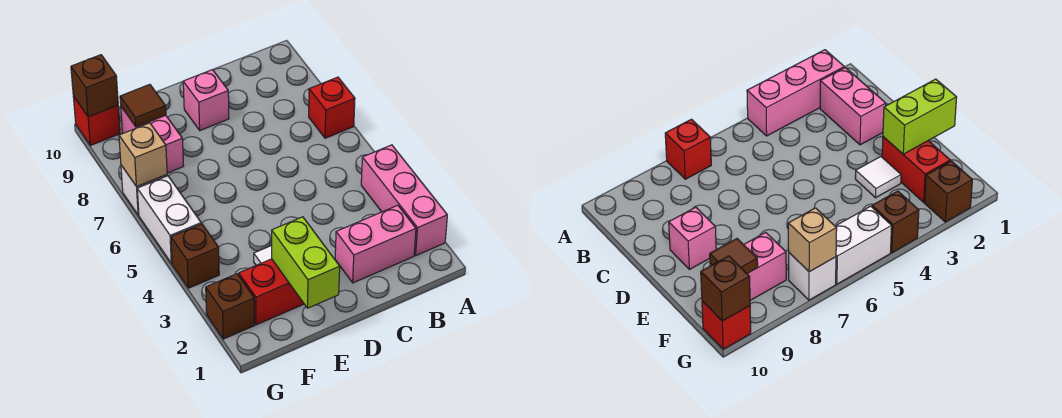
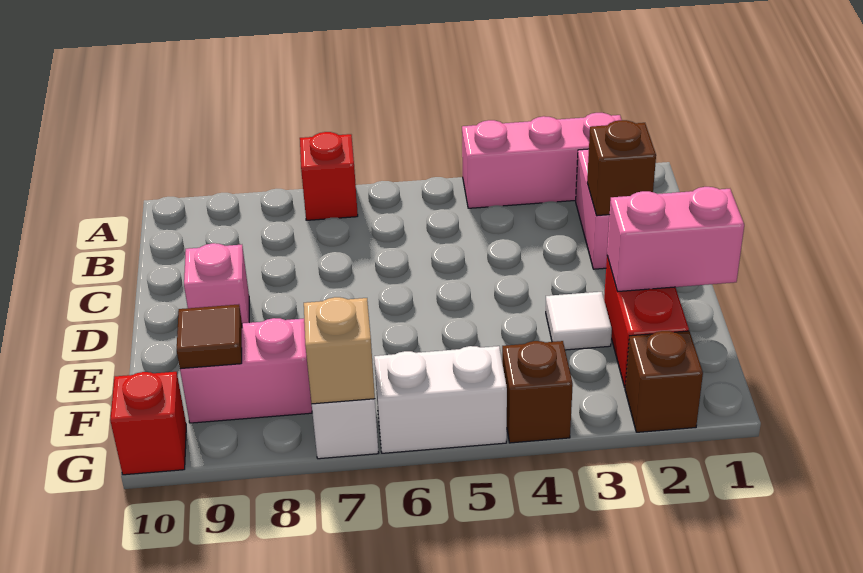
lime 1x2 brick [272,217,340,308] -> pink 1x2 brick [607,187,744,292]
brown 1x1 brick [71,55,118,117] -> brown 1x1 brick moved to [587,120,656,216]

